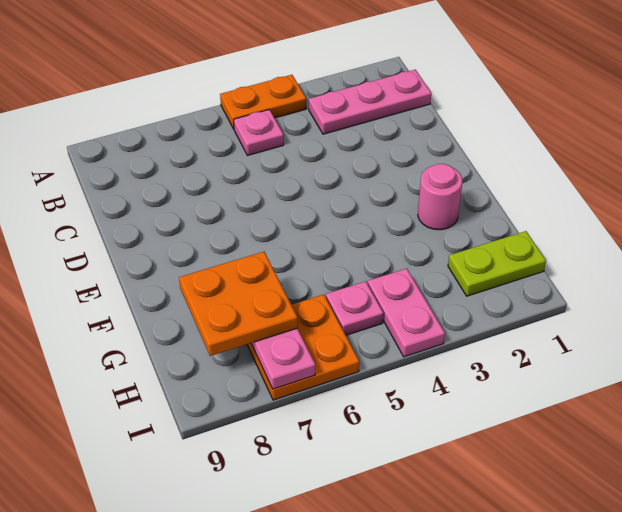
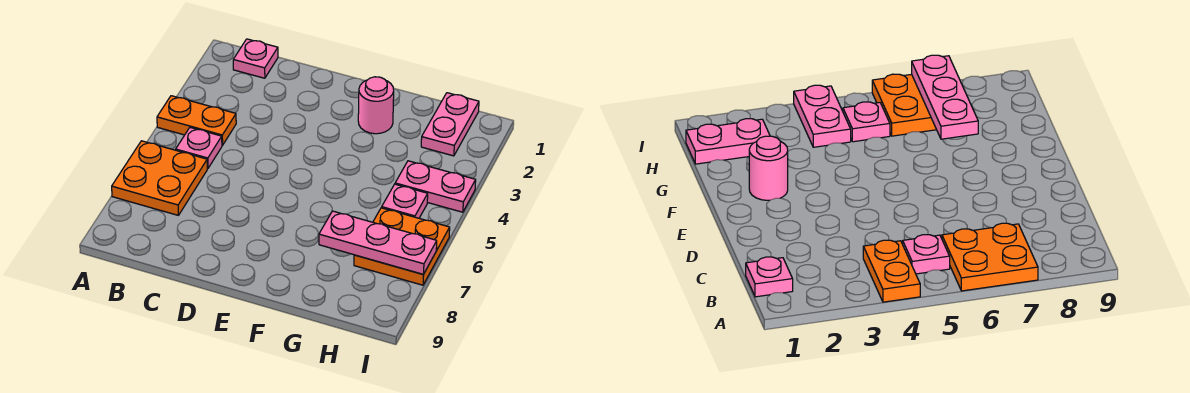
orange 1x2 plate [220,75,306,129] -> orange 1x2 plate turned to [157,96,236,145]
pink 1x3 plate [309,70,431,134] -> pink 1x1 plate [233,39,278,78]
orange 2x2 plate [179,252,297,356] -> orange 2x2 plate moved to [112,141,207,215]
lime 1x2 plate [448,231,546,296] -> pink 1x2 plate [421,93,479,156]

